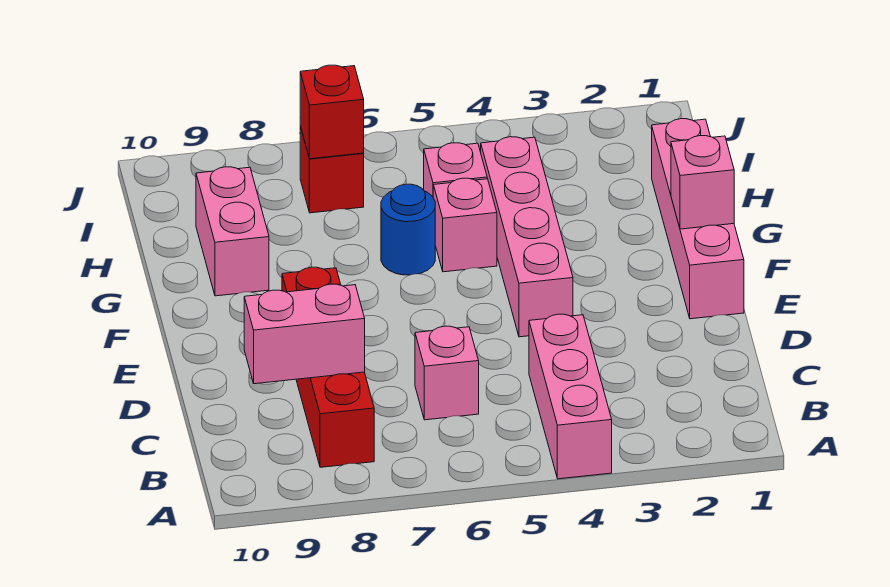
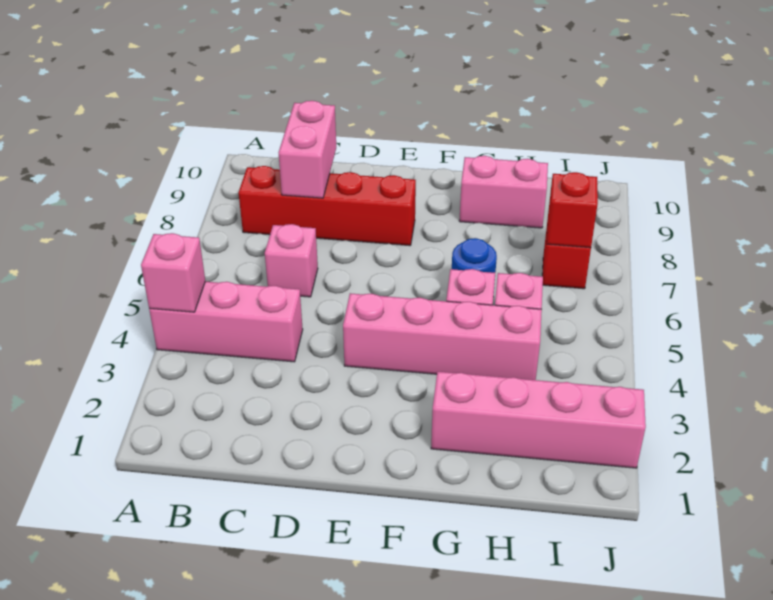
pink 1x4 brick [652,119,744,319] -> pink 1x4 brick moved to [431,372,646,468]
pink 1x1 brick [671,136,734,229] -> pink 1x1 brick moved to [141,233,205,312]

